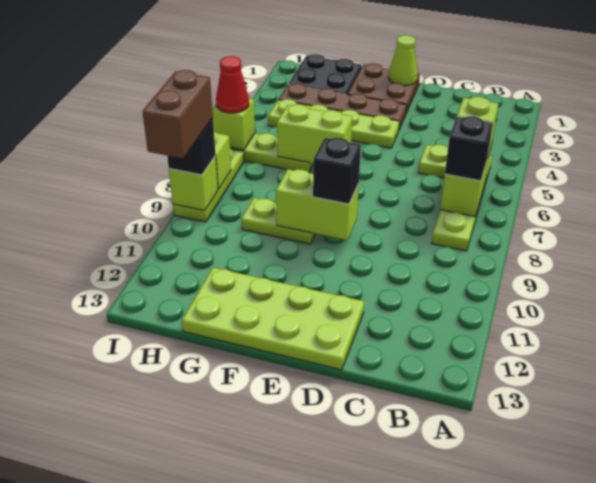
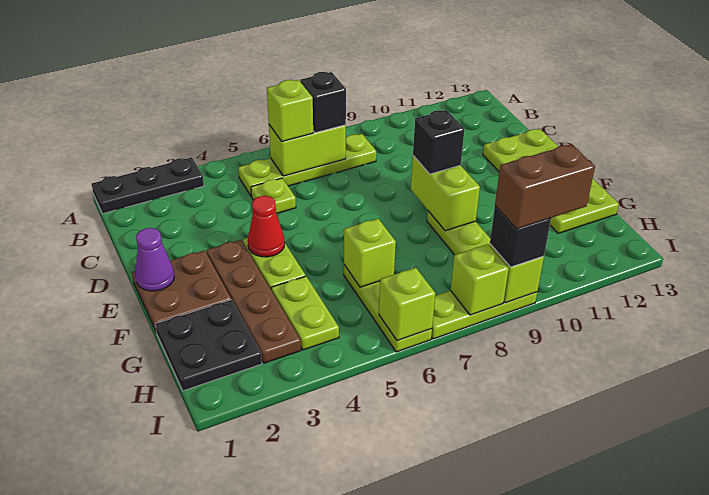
none -> black 1x3 plate [92,157,204,214]
lime 1x1 cone [388,35,418,86] -> purple 1x1 cone [135,228,174,291]
lime 1x2 brick [277,104,352,163] -> lime 1x1 brick [344,219,396,287]
red 1x1 cone [216,56,249,113] -> red 1x1 cone moved to [248,196,285,257]

